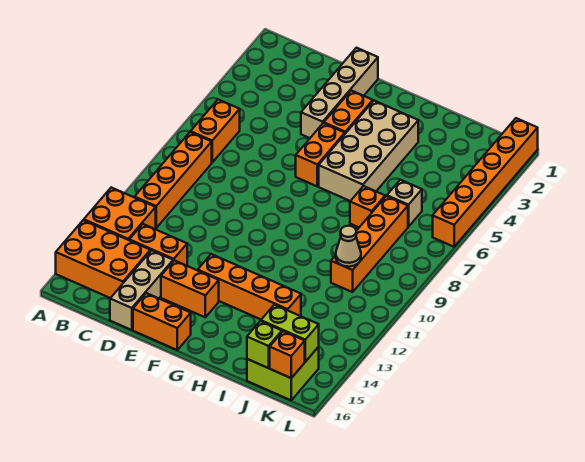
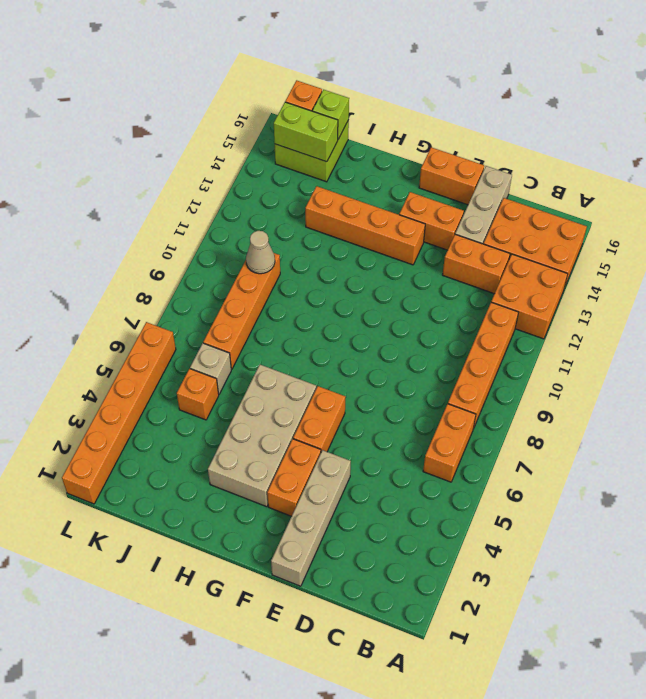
orange 1x1 brick [350,186,385,227] -> orange 1x1 brick moved to [177,369,219,420]

